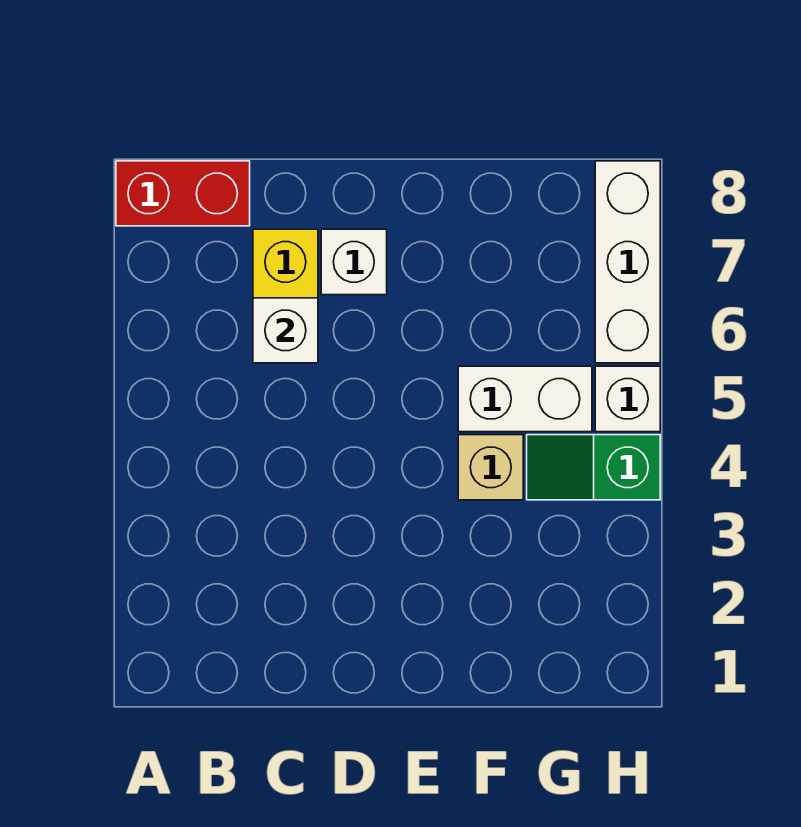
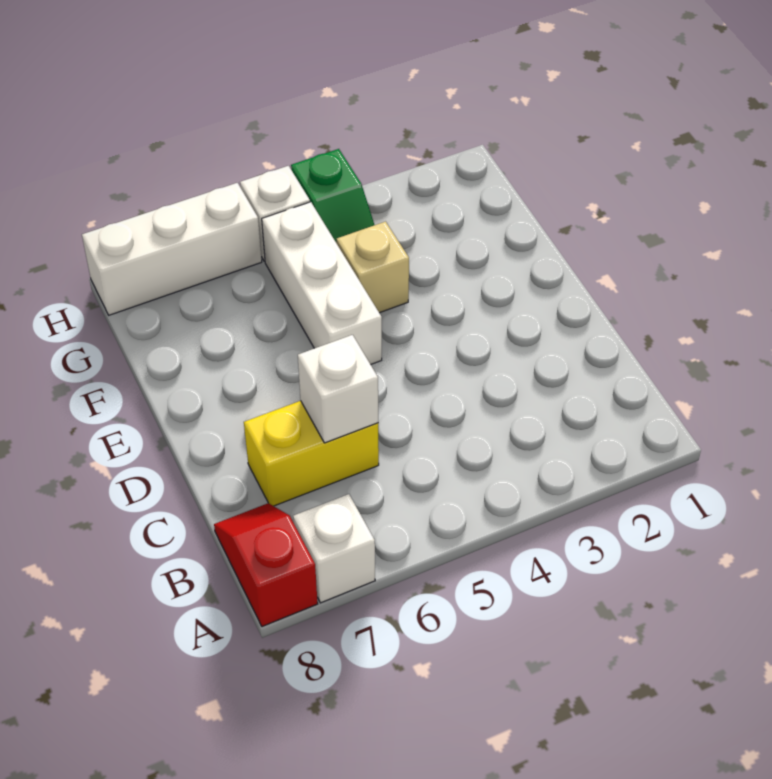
red 1x2 brick [116,161,250,226] -> red 1x2 slope [214,503,318,627]
white 1x1 brick [321,229,387,295] -> white 1x1 brick moved to [293,494,375,603]
white 1x2 brick [458,366,592,432] -> white 1x3 brick [262,202,382,365]

